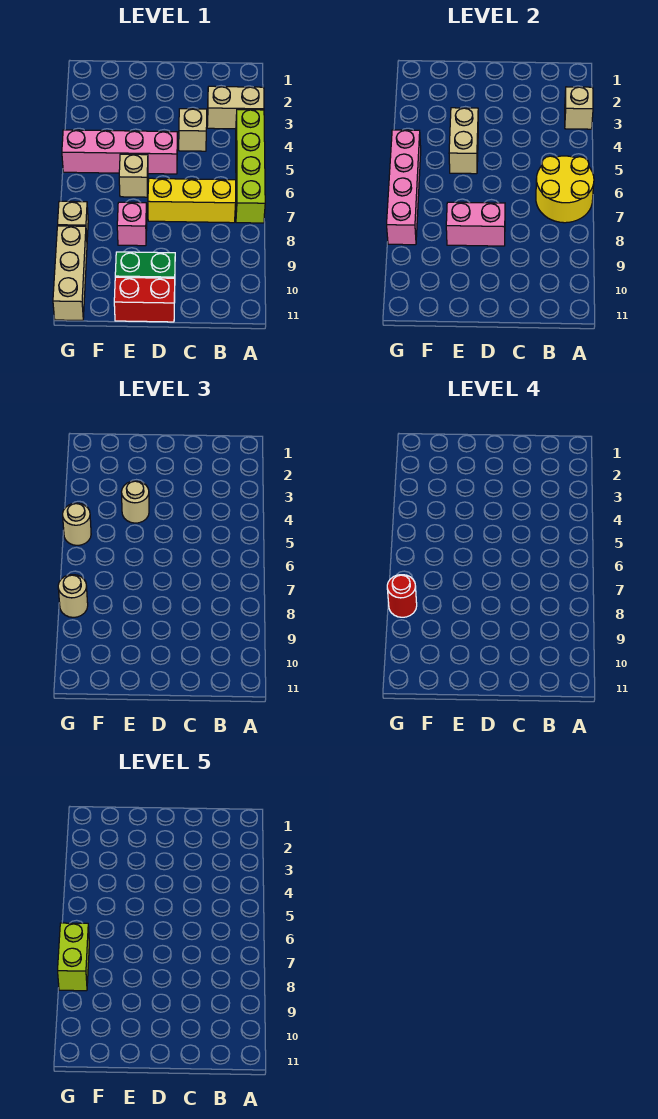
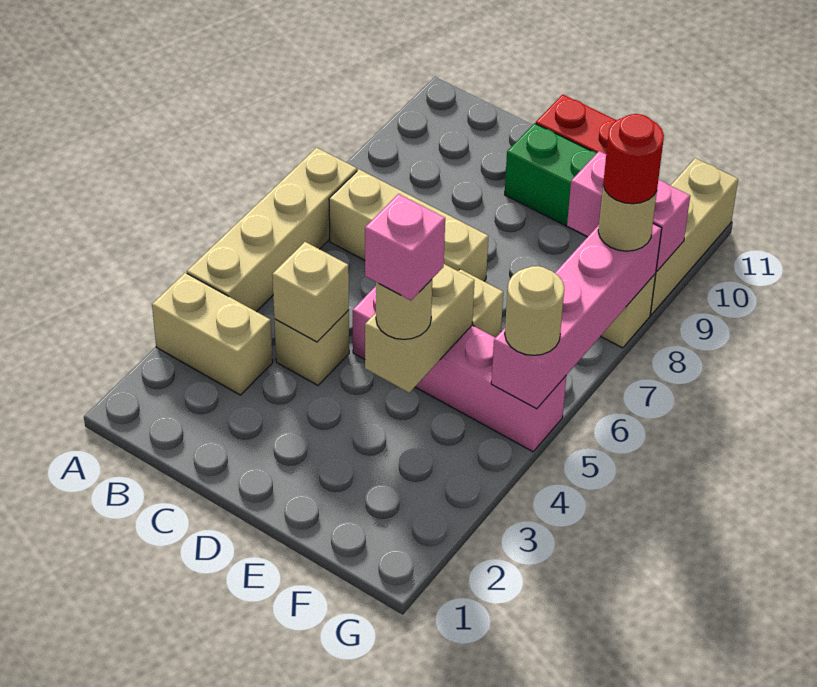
tan 1x1 brick [565,87,593,129] -> tan 1x1 brick moved to [272,242,349,342]
lime 1x4 brick [236,109,265,223] -> tan 1x4 brick [187,148,357,312]
yellow 2x2 round brick [536,156,594,223] -> none
yellow 1x3 brick [148,178,236,223] -> tan 1x3 brick [329,169,488,281]
pink 1x2 brick [446,202,505,246] -> pink 1x2 brick moved to [567,151,690,271]
pink 1x1 brick [117,202,147,246] -> pink 1x1 brick moved to [365,194,445,300]
lime 1x2 brick [58,923,89,991] -> none

